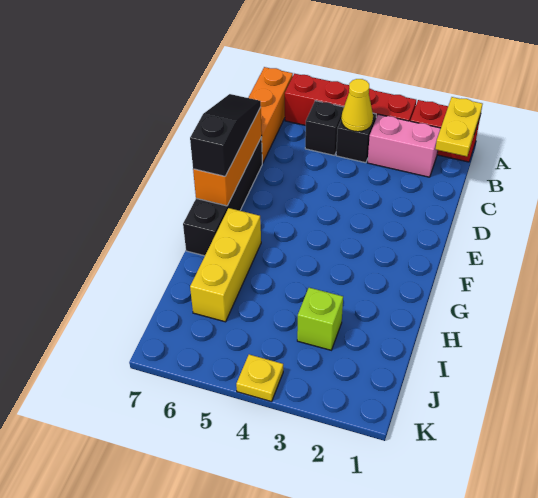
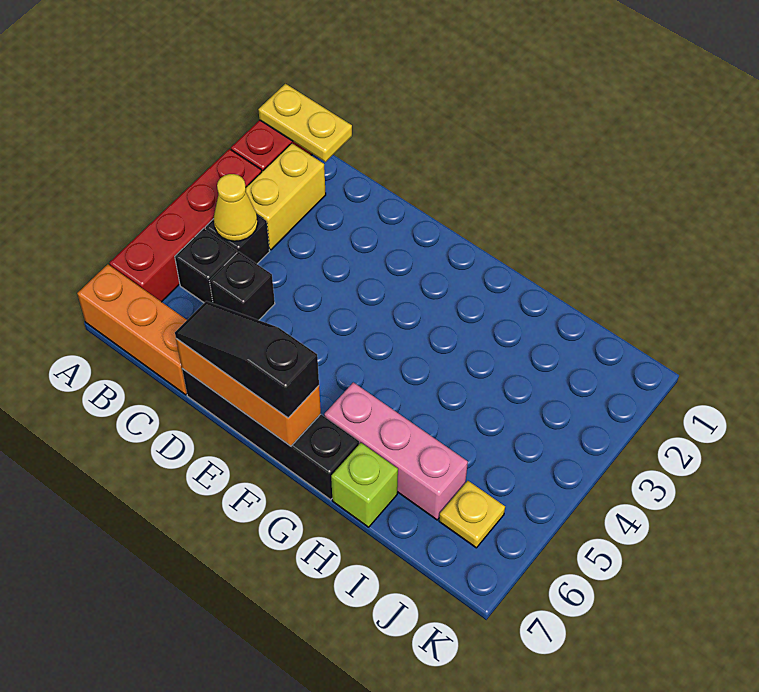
pink 1x2 brick [368,114,441,177] -> yellow 1x2 brick [246,143,326,250]
none -> black 1x1 brick [210,252,275,320]
yellow 1x3 brick [190,208,261,322] -> pink 1x3 brick [324,382,468,520]
lime 1x1 brick [297,288,343,350] -> lime 1x1 brick moved to [331,443,398,527]
yellow 1x1 plate [236,354,283,402] -> yellow 1x1 plate moved to [439,481,505,548]

